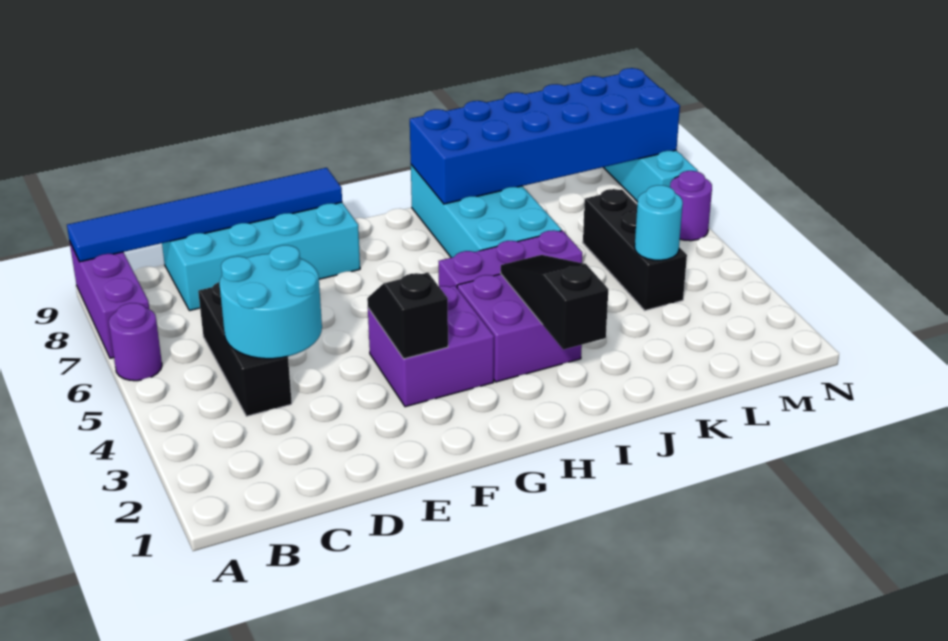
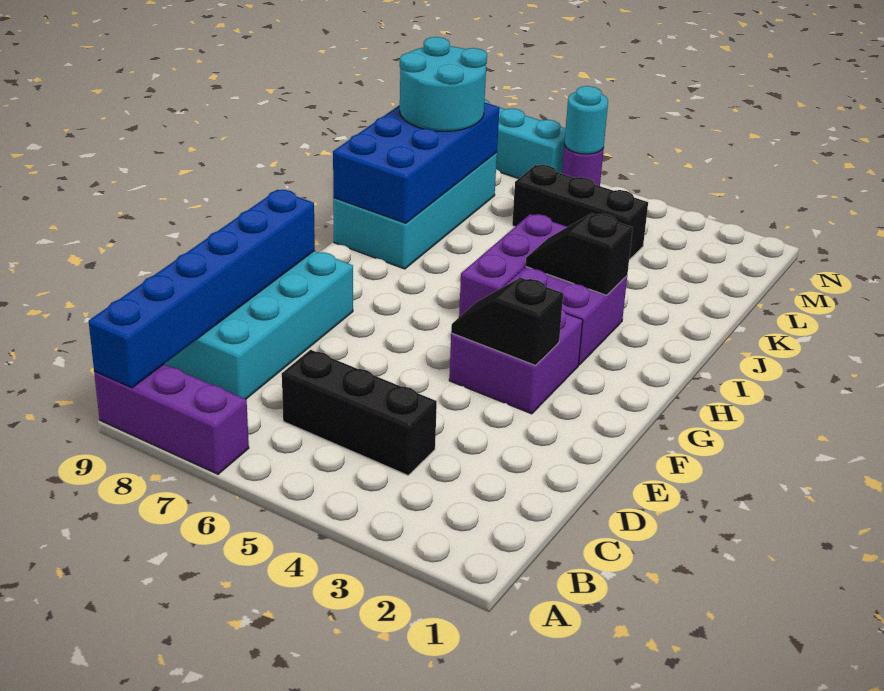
purple 1x1 round brick [109,303,162,381] -> none
blue 1x6 tile [67,168,342,262] -> blue 1x6 brick [89,190,315,388]
cyan 2x2 round brick [219,245,322,359] -> cyan 2x2 round brick moved to [400,37,487,131]
black 1x3 slope [501,255,608,350] -> black 1x2 slope [526,213,633,295]
cyan 2x4 brick [411,165,562,258] -> cyan 2x4 brick turned to [333,152,497,269]
blue 2x6 brick [410,68,680,204] -> blue 2x4 brick [333,102,499,223]
cyan 1x1 round brick [635,185,683,260] -> cyan 1x1 round brick moved to [564,86,608,154]

